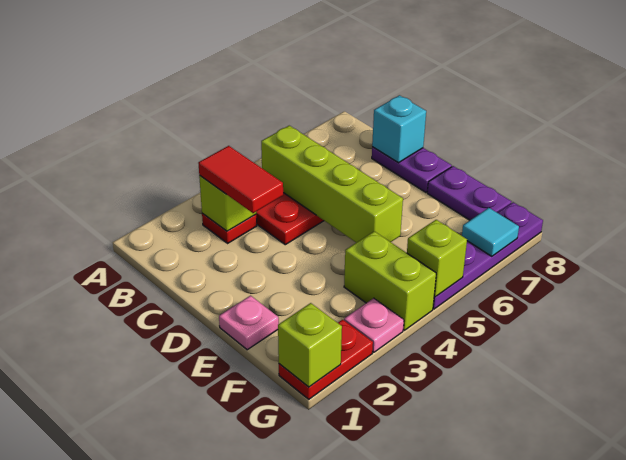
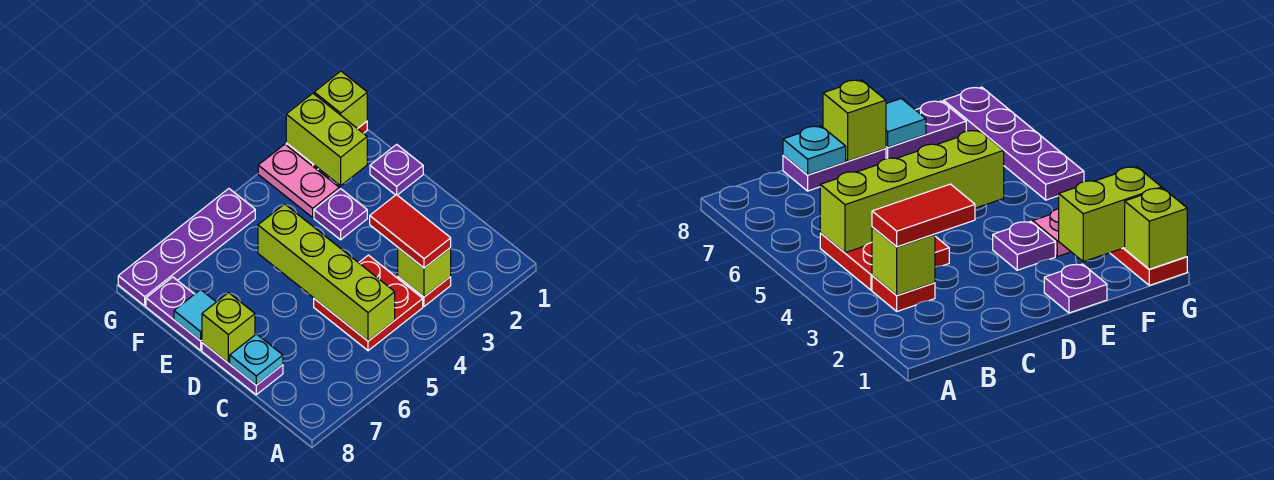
cyan 1x1 brick [372,95,426,163] -> cyan 1x1 plate [230,334,283,385]
pink 1x1 plate [219,296,279,350] -> purple 1x1 plate [370,144,423,195]
none -> purple 1x1 plate [314,189,367,240]
lime 1x2 brick [344,231,436,330] -> lime 1x2 brick moved to [286,93,367,186]
pink 1x1 plate [344,298,404,352] -> pink 1x2 plate [258,144,339,217]
lime 1x1 brick [407,220,467,297] -> lime 1x1 brick moved to [202,293,255,363]
cyan 1x1 tile [462,208,519,256] -> cyan 1x1 tile moved to [174,290,216,341]

